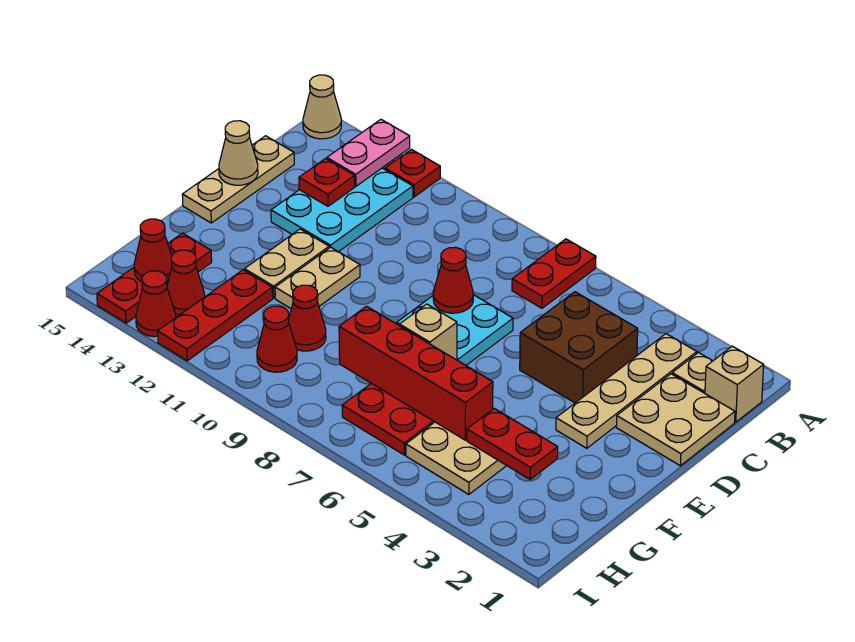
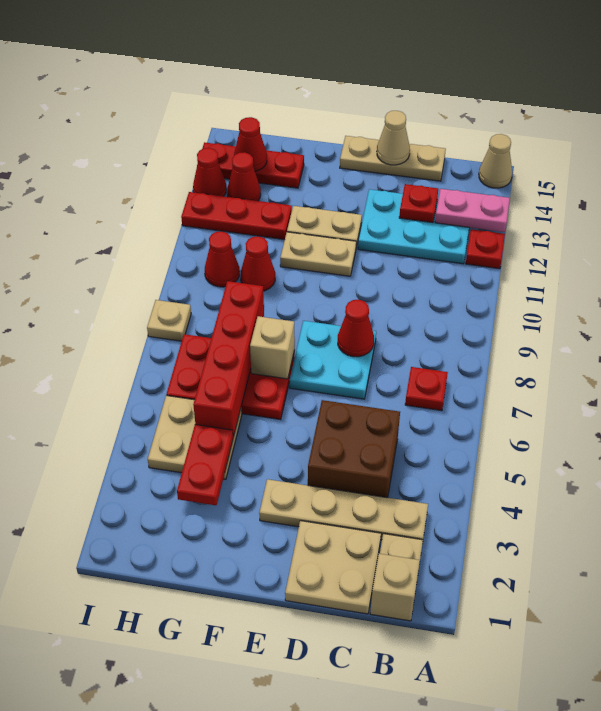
red 1x2 plate [512,239,596,308] -> red 1x1 plate [405,367,448,411]
none -> tan 1x1 plate [147,300,191,341]

